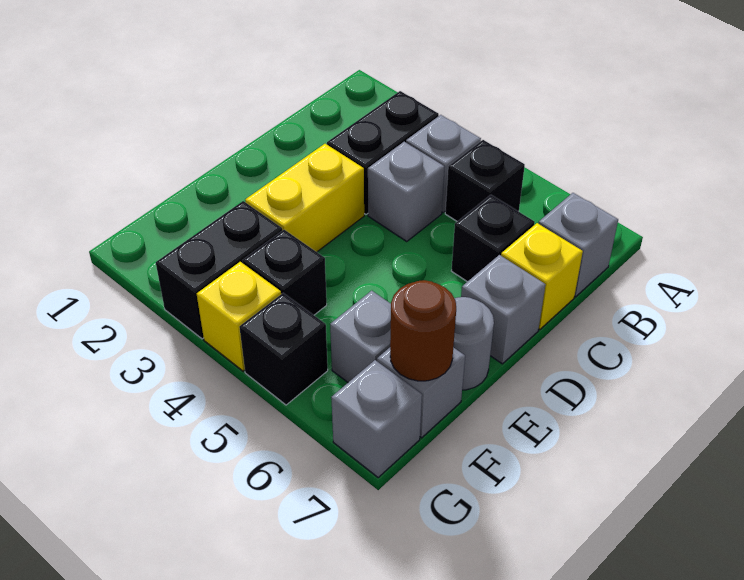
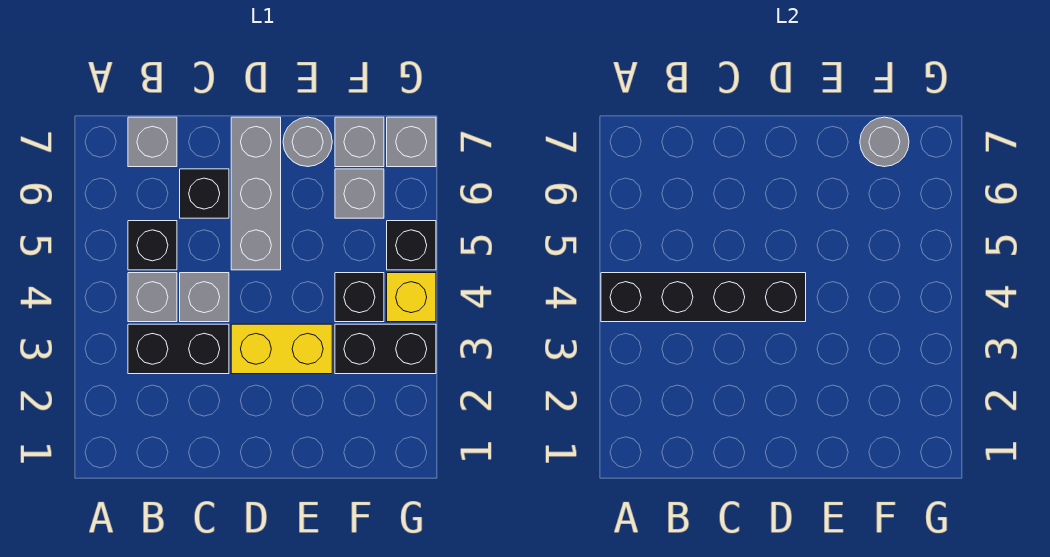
none -> black 1x4 brick [601,273,806,322]
yellow 1x1 brick [501,223,583,329] -> none
grey 1x1 brick [461,255,545,364] -> grey 1x3 brick [231,117,281,270]
brown 1x1 round brick [390,280,456,381] -> grey 1x1 round brick [860,117,909,167]

